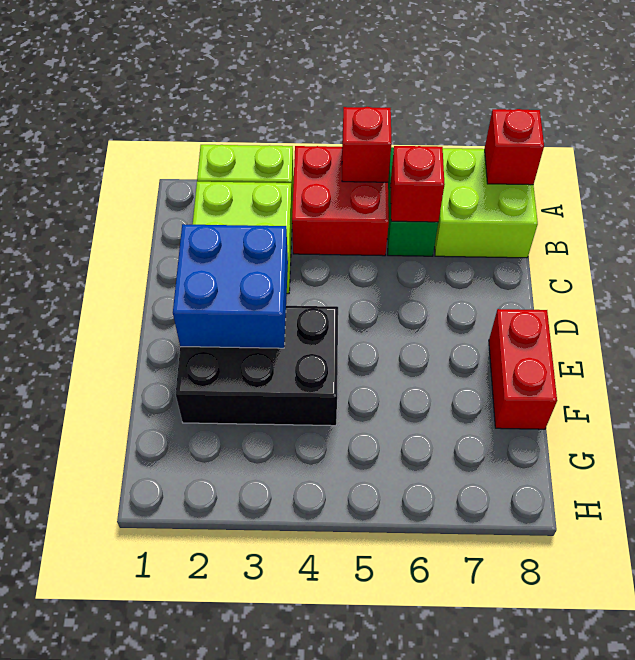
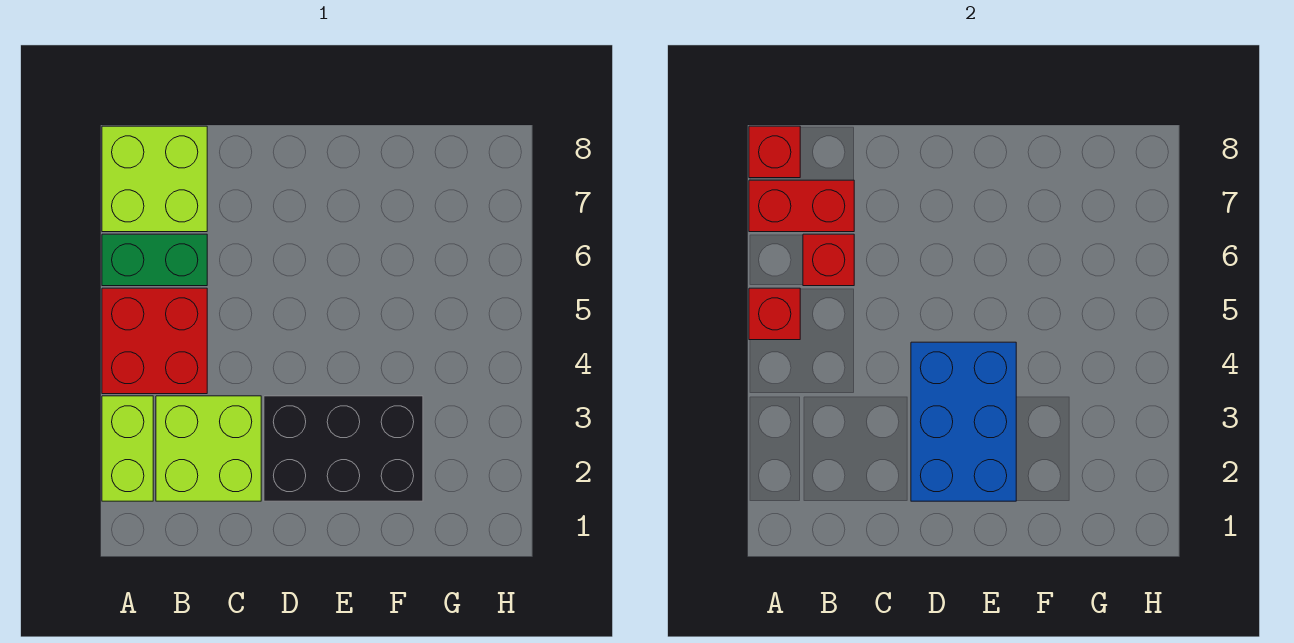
blue 2x2 brick [173,224,288,348] -> blue 2x3 brick [911,342,1016,501]
black 2x3 brick [176,306,338,426] -> black 2x3 brick turned to [264,396,423,501]
red 1x2 brick [489,309,557,429] -> red 1x2 brick moved to [749,180,854,232]

